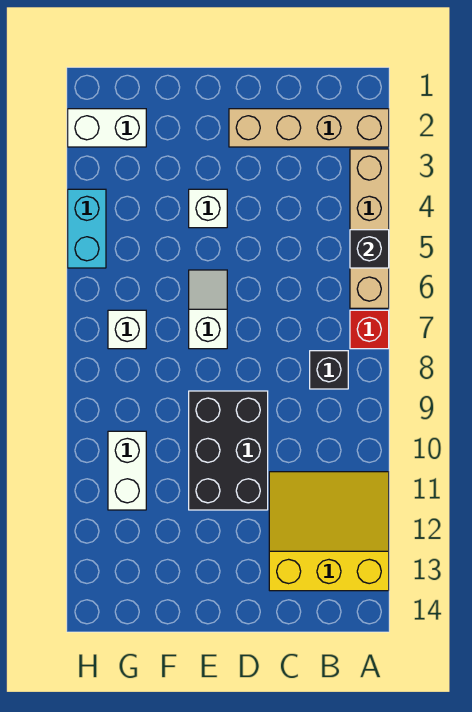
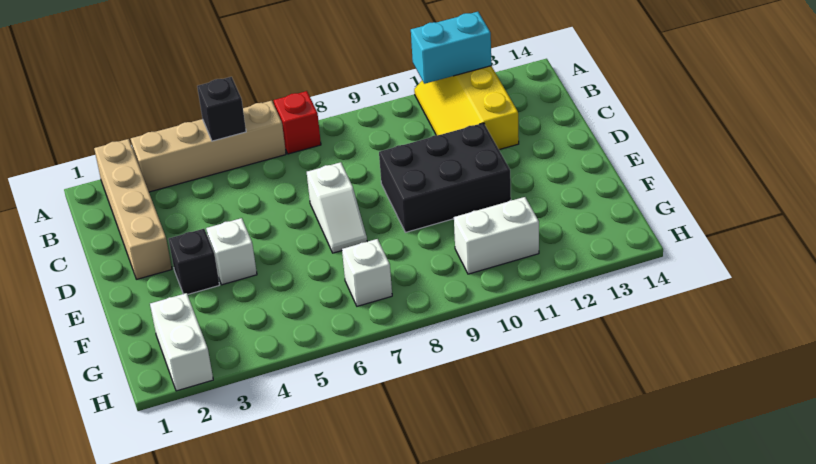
yellow 3x3 slope [269,472,389,591] -> yellow 2x3 slope [414,66,519,150]
black 1x1 brick [310,351,348,389] -> black 1x1 brick moved to [169,229,219,295]
white 1x2 slope [189,270,227,349] -> white 1x2 slope turned to [307,162,367,253]
cyan 1x2 brick [68,189,106,268] -> cyan 1x2 brick moved to [411,12,491,84]

